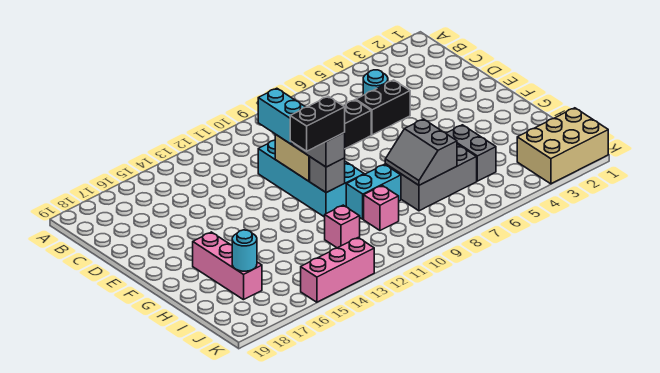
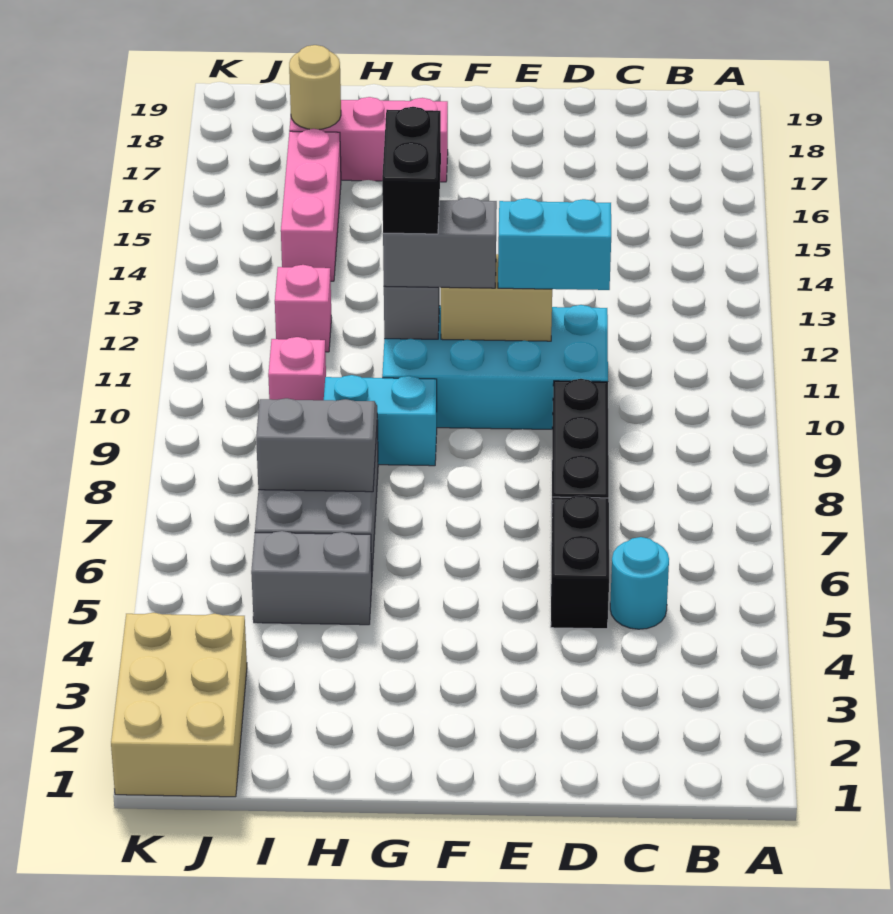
cyan 1x2 brick [346,164,401,219] -> cyan 1x2 brick turned to [324,375,437,466]
cyan 1x1 round brick [232,230,257,271] -> tan 1x1 round brick [289,45,341,129]
pink 1x3 brick [301,238,374,302] -> pink 1x3 brick moved to [281,129,341,281]

